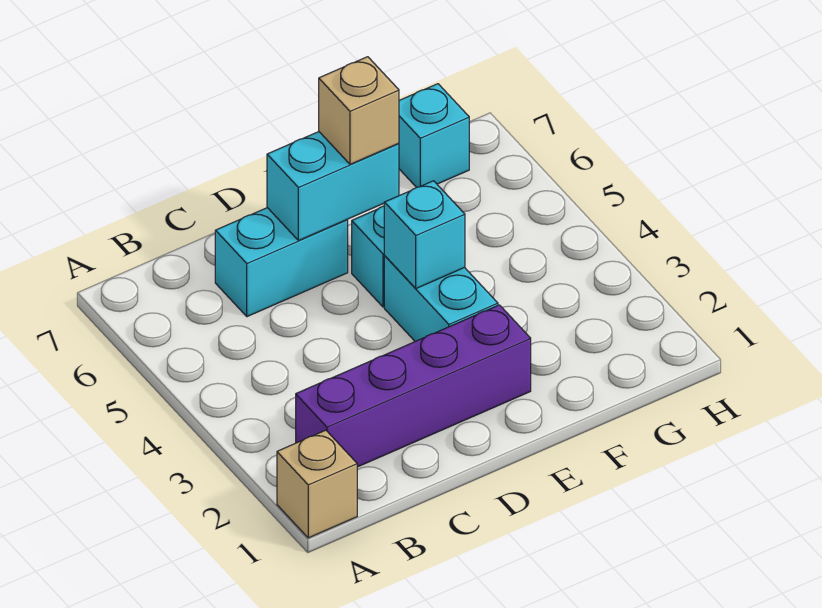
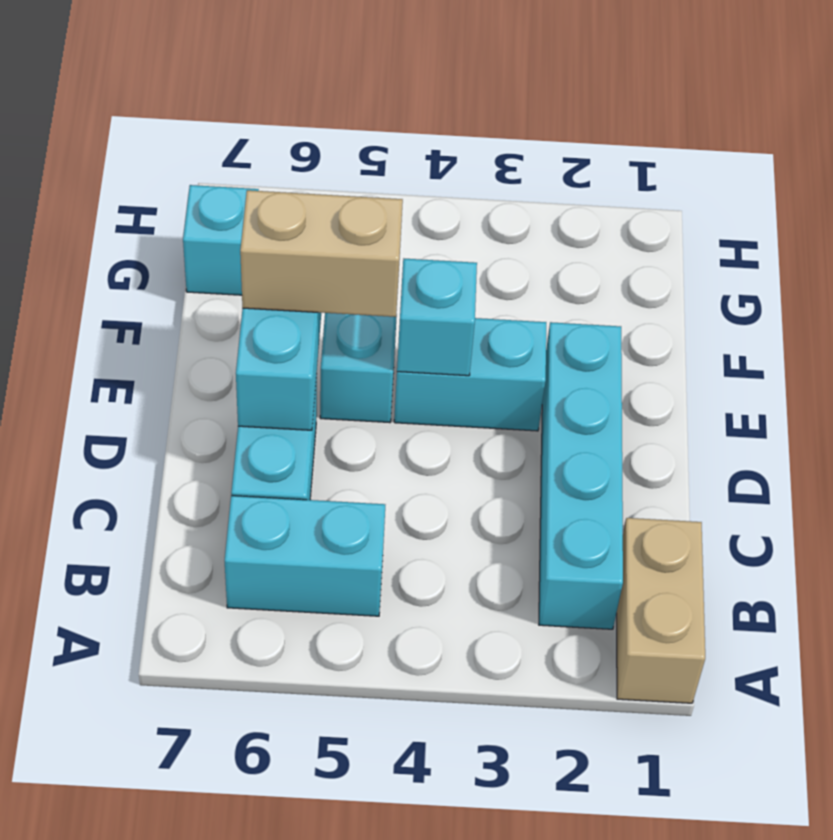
tan 1x1 brick [277,430,357,538] -> tan 1x2 brick [617,518,705,703]
purple 1x4 brick [296,305,531,467] -> cyan 1x4 brick [539,322,623,629]
none -> cyan 1x2 brick [225,496,385,616]
tan 1x1 brick [319,57,399,164] -> tan 1x2 brick [240,190,403,317]

